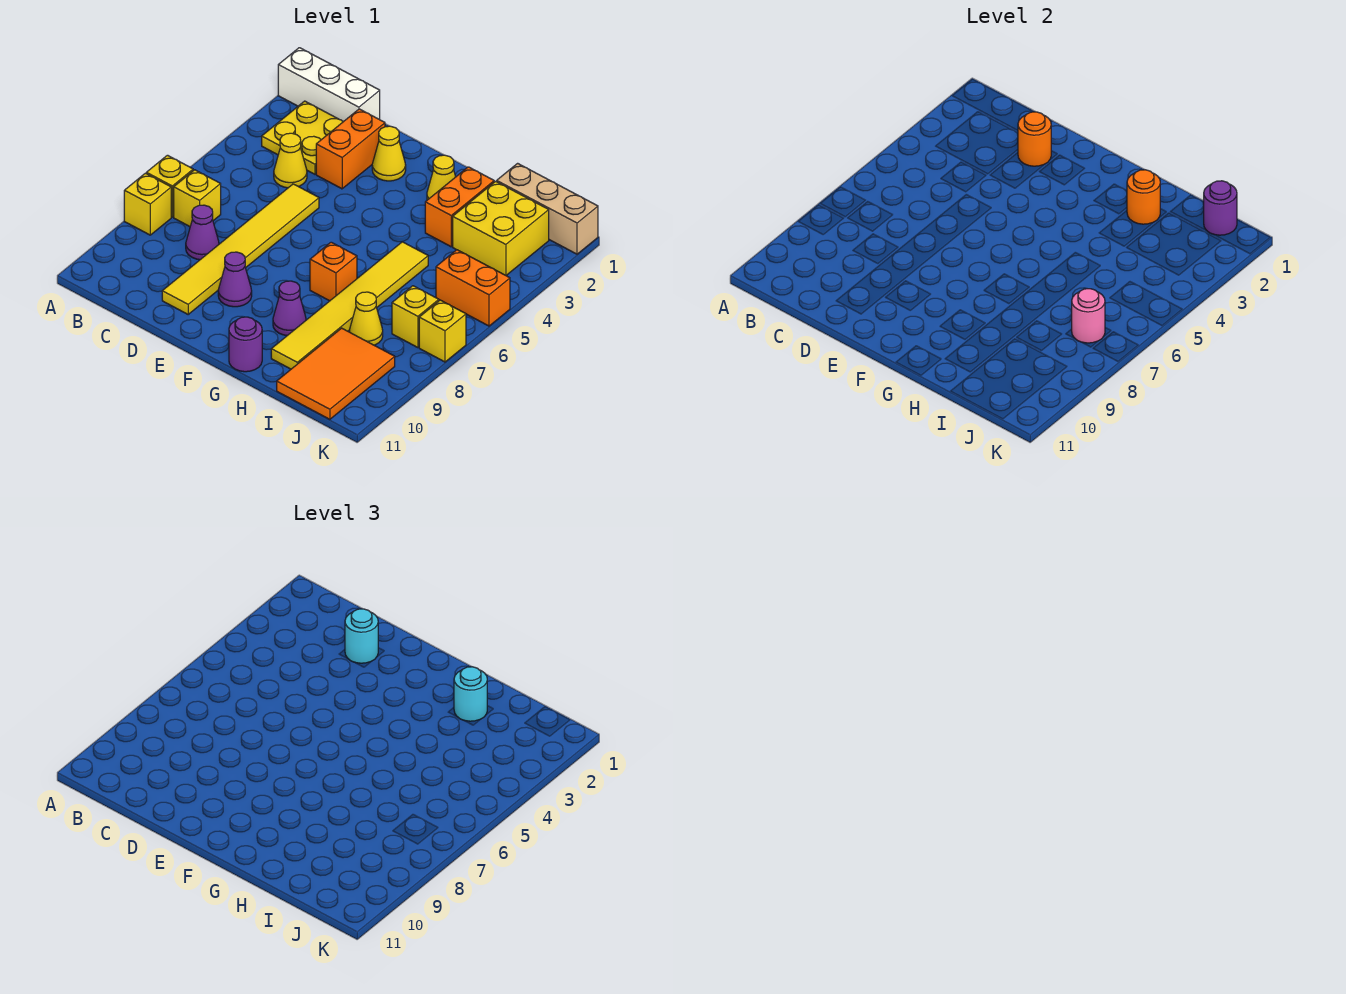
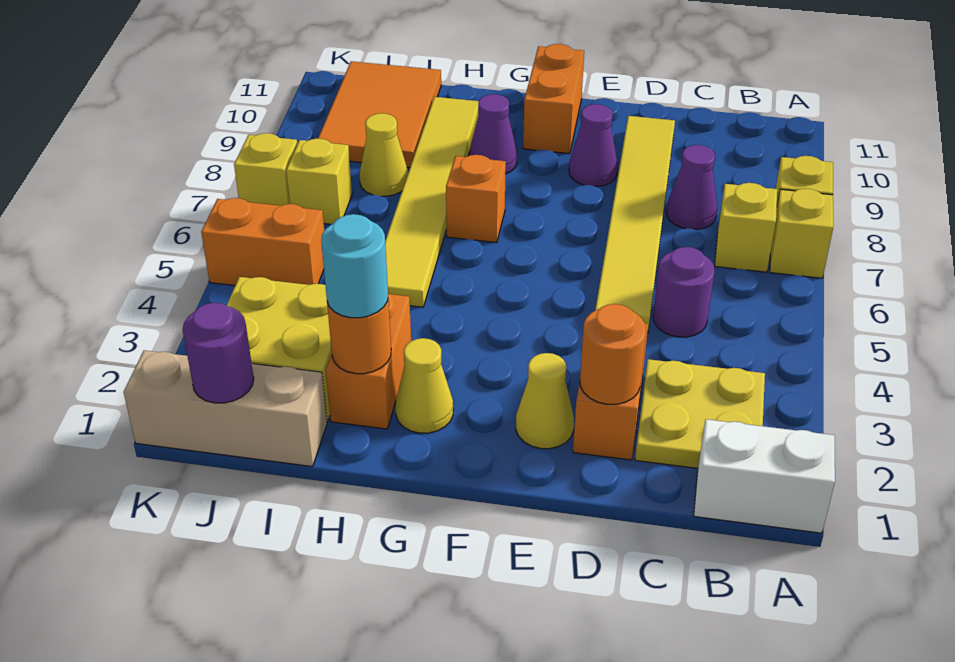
white 1x3 brick [278,48,380,122] -> white 1x2 brick [694,419,835,533]
yellow 1x1 cone [274,133,307,188] -> none
cyan 1x1 round brick [345,609,378,663] -> none
none -> orange 1x2 brick [523,44,584,154]
purple 1x1 round brick [229,317,262,372] -> purple 1x1 round brick moved to [653,247,715,337]
pink 1x1 round brick [1072,289,1105,343] -> none

